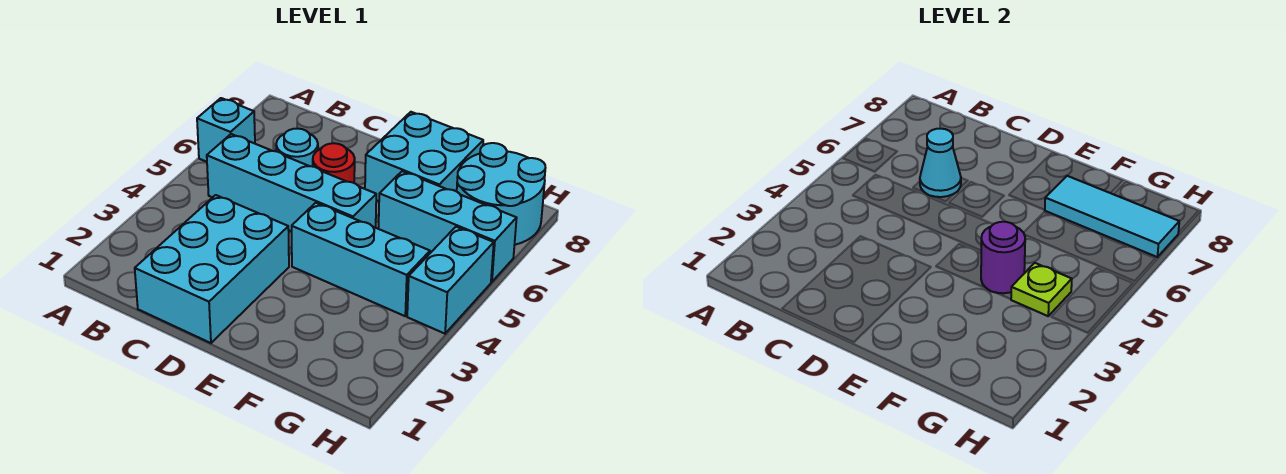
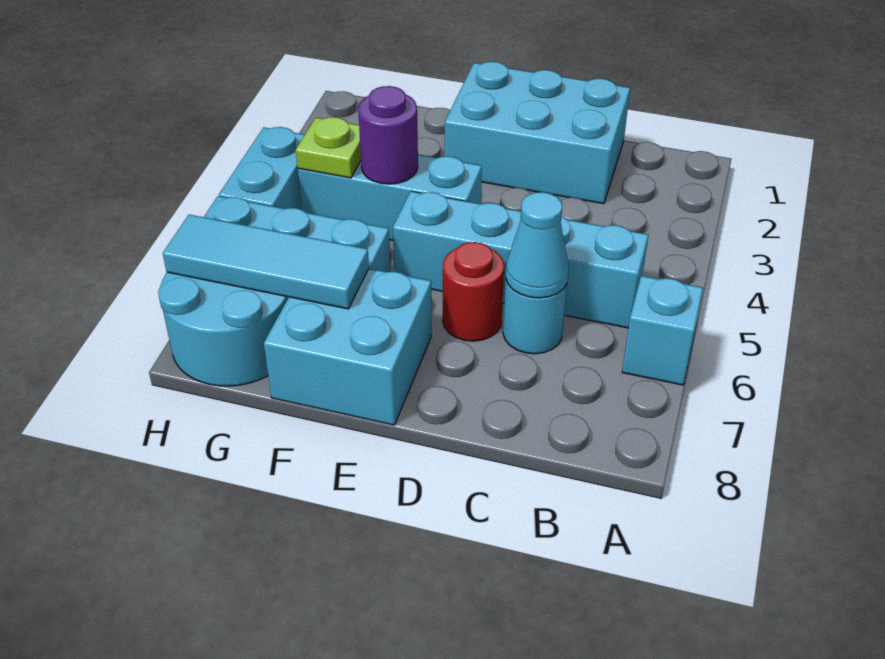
cyan 2x3 brick [135,195,289,343] -> cyan 2x3 brick turned to [445,62,630,204]

